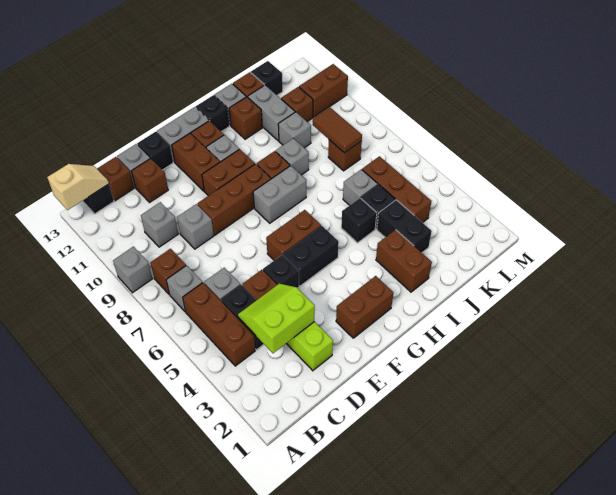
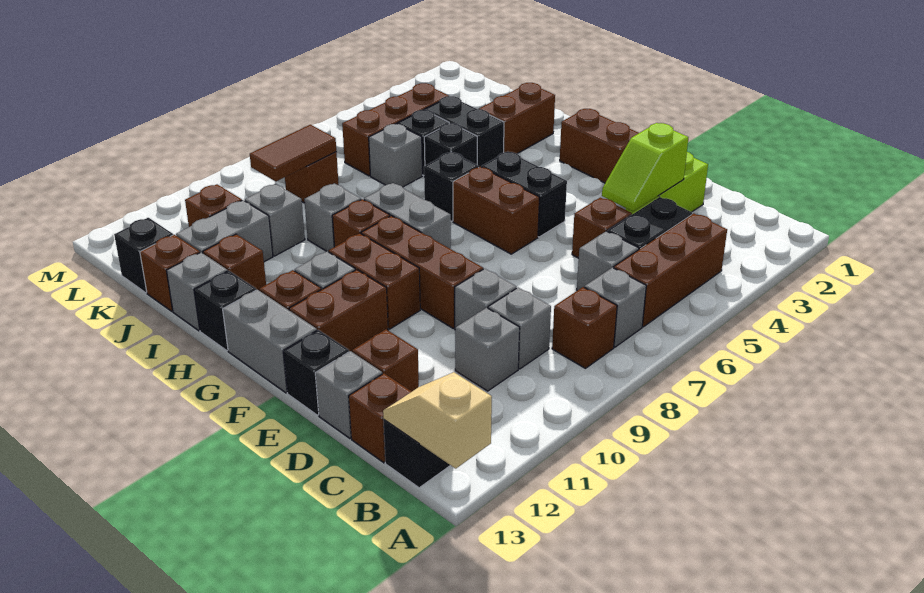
grey 1x1 brick [113,246,153,293] -> grey 1x1 brick moved to [488,288,551,369]
lime 2x2 slope [238,284,315,353] -> lime 1x2 slope [602,123,689,211]
black 1x1 brick [263,255,299,288] -> black 1x1 brick moved to [424,152,479,221]
black 1x2 brick [377,200,432,253] -> black 1x2 brick turned to [425,96,504,167]
brown 1x2 brick [299,64,348,117] -> none

